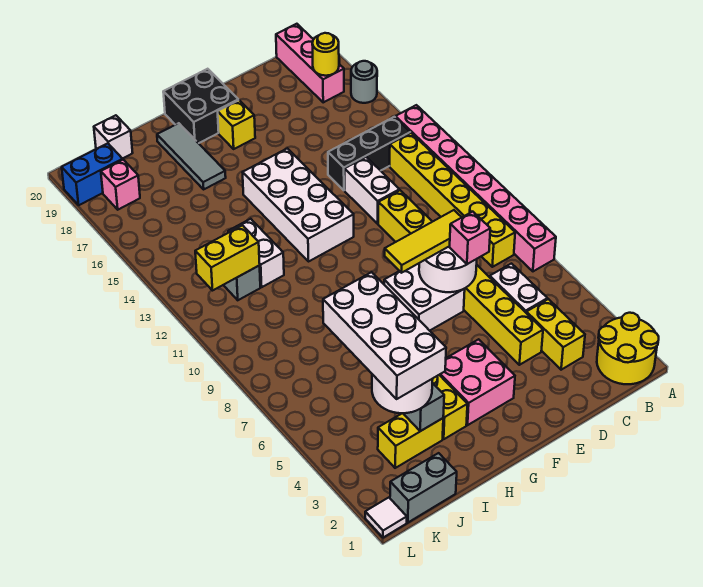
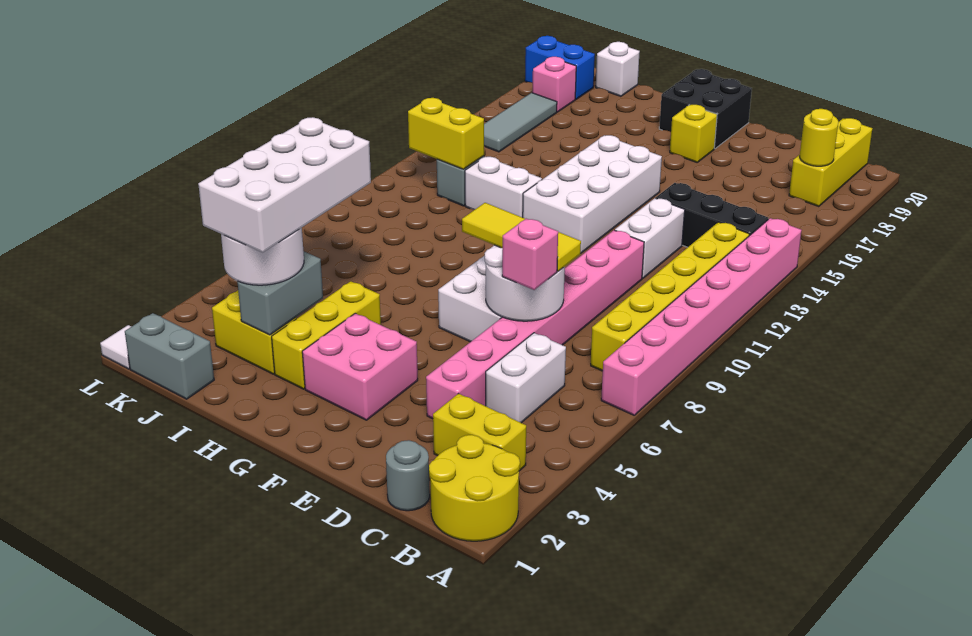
grey 1x1 round brick [351,61,377,103] -> grey 1x1 round brick moved to [386,440,430,511]
pink 1x3 brick [276,24,344,102] -> yellow 1x3 brick [789,118,872,207]
yellow 1x2 brick [526,299,585,370] -> yellow 1x2 brick turned to [433,394,526,471]
yellow 1x8 brick [378,190,543,365] -> pink 1x8 brick [426,230,644,419]
grey 1x3 tile [157,123,226,189] -> grey 1x3 tile moved to [484,93,557,152]
white 1x2 brick [228,219,284,287] -> white 1x2 brick turned to [465,157,542,217]

